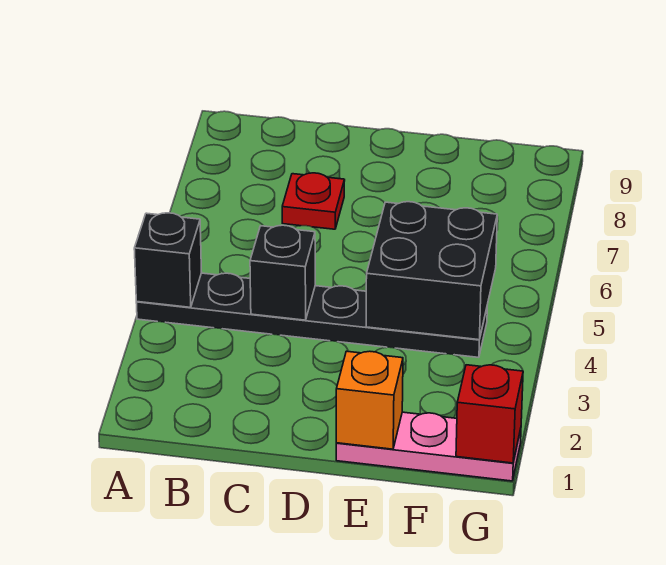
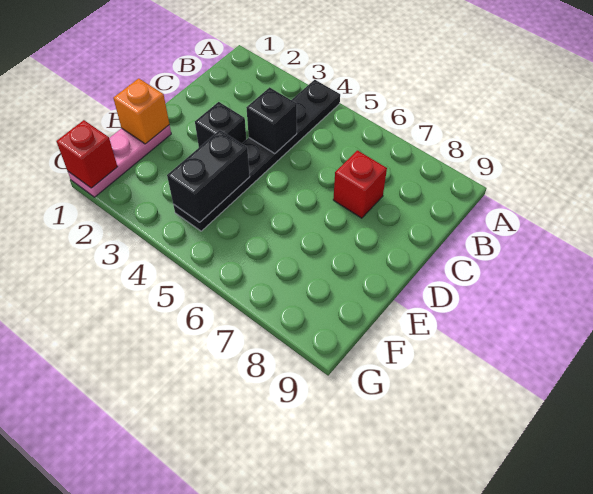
black 1x1 brick [134,213,202,307] -> black 1x1 brick moved to [195,102,246,147]
red 1x1 plate [282,173,345,229] -> red 1x1 brick [333,150,387,218]
black 2x2 brick [366,202,497,340] -> black 1x2 brick [167,130,250,222]

